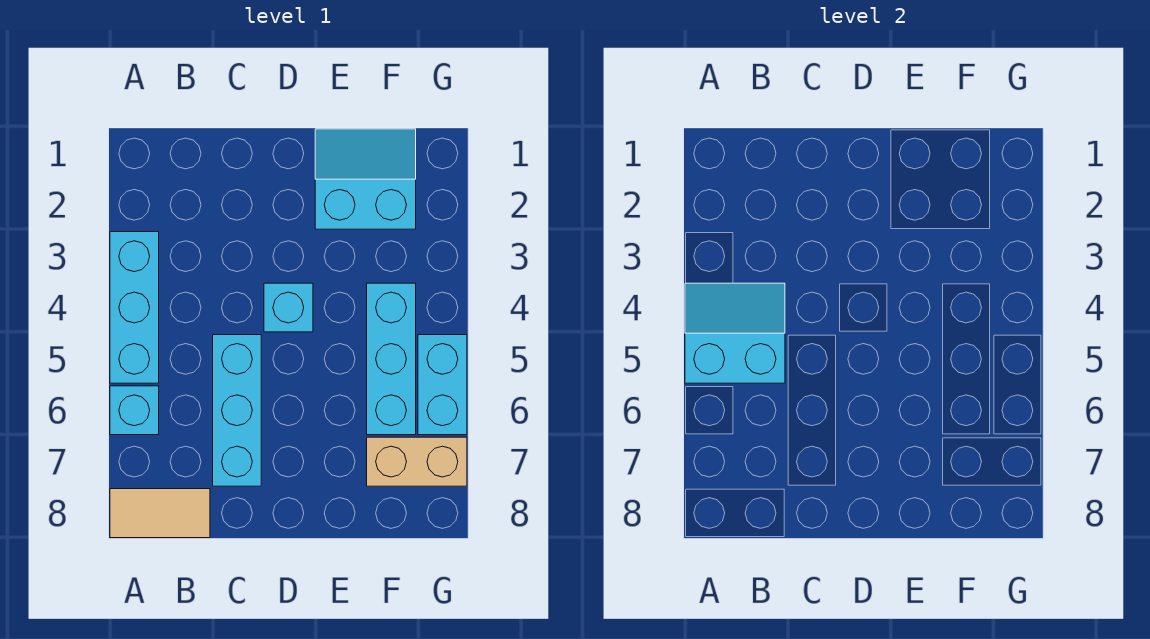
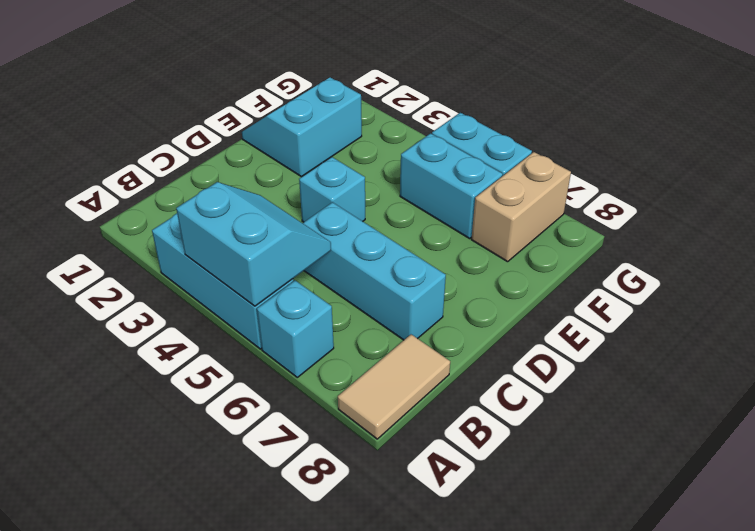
cyan 2x2 slope [685,283,785,383] -> cyan 2x2 slope turned to [176,182,331,306]
cyan 1x3 brick [367,283,416,435] -> cyan 1x2 brick [400,133,503,239]

